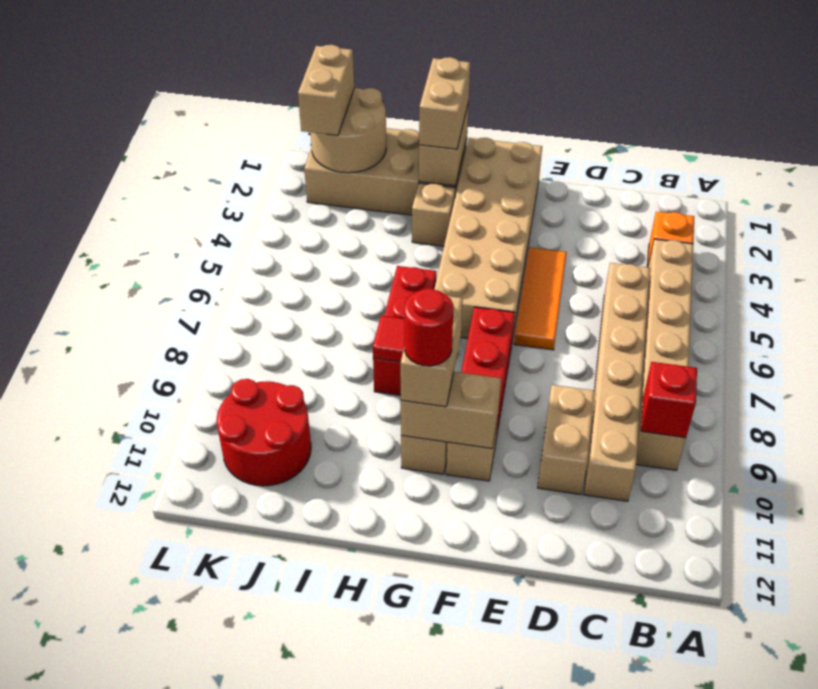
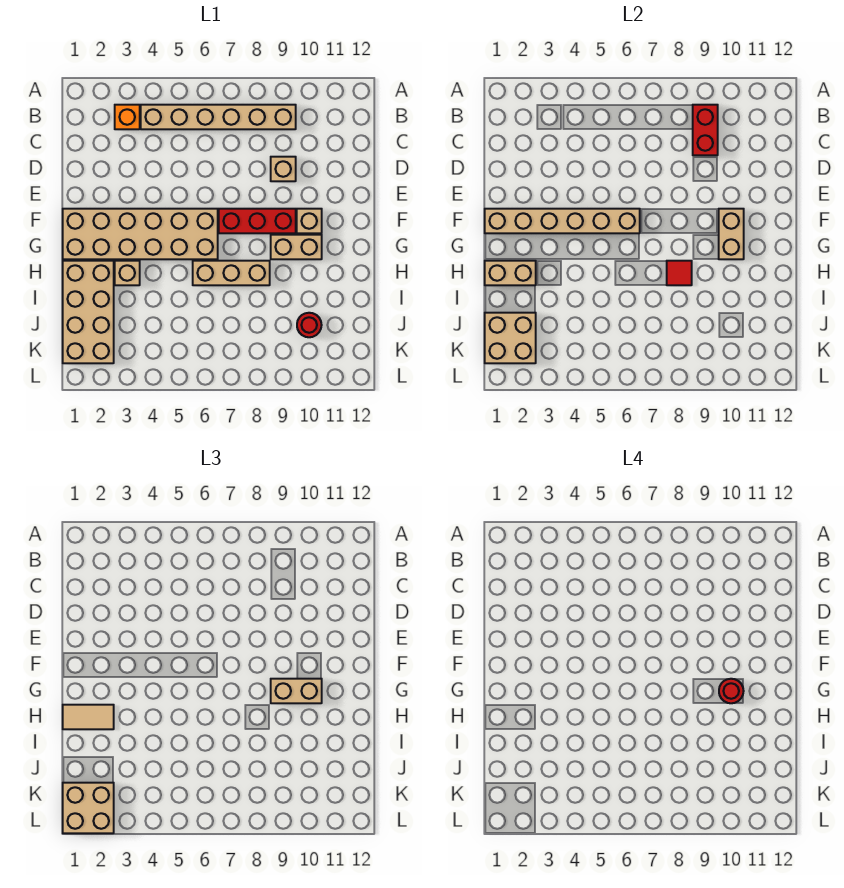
red 1x1 brick [641,362,697,438] -> red 1x2 brick [693,105,718,155]
tan 1x6 brick [584,263,650,501] -> tan 1x6 brick moved to [485,209,640,233]
tan 1x2 brick [538,385,595,495] -> tan 1x1 brick [271,157,296,181]
orange 1x3 tile [514,247,567,350] -> none
tan 1x2 brick [419,57,470,149] -> tan 1x2 tile [63,705,114,729]
red 1x3 brick [373,266,436,396] -> tan 1x3 brick [193,261,270,285]
tan 2x2 round brick [311,88,386,173] -> tan 2x2 brick [485,313,536,363]
red 2x2 round brick [217,379,311,486] -> red 1x1 round brick [297,313,322,337]
tan 1x2 brick [298,45,354,135] -> tan 2x2 brick [63,783,114,833]

